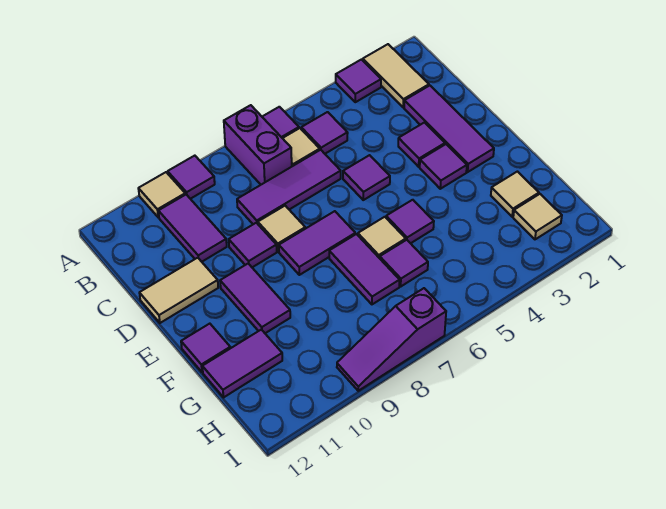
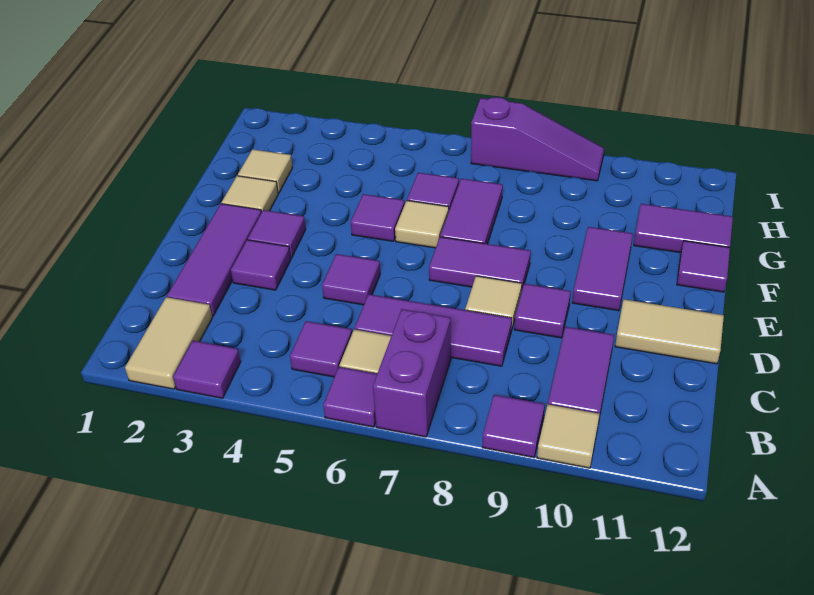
tan 1x1 tile [513,194,562,239] -> tan 1x1 tile moved to [222,176,278,212]

